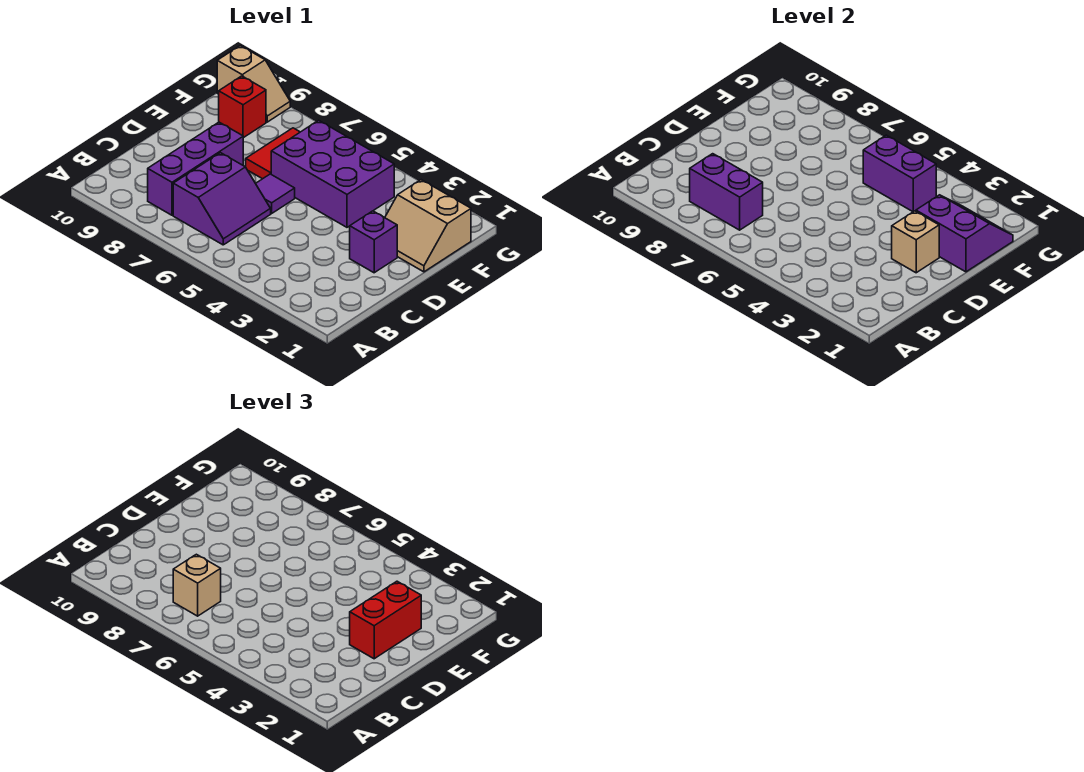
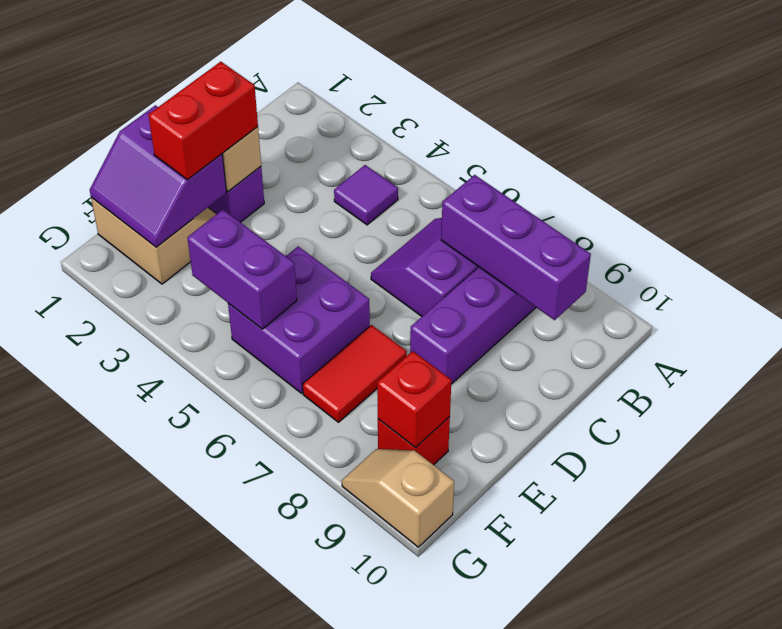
purple 1x2 brick [690,154,763,230] -> purple 1x3 brick [441,175,591,320]
tan 1x1 brick [173,554,221,616] -> none
purple 1x1 tile [256,174,295,213] -> purple 1x1 tile moved to [334,165,398,225]
purple 2x3 brick [271,120,394,227] -> purple 2x2 brick [228,246,370,393]
none -> red 1x1 brick [377,351,451,447]

